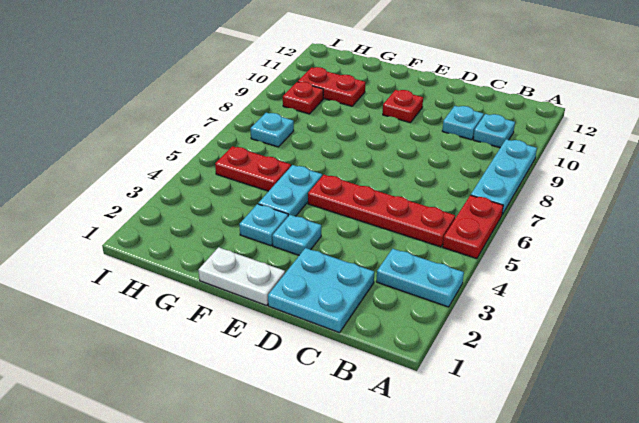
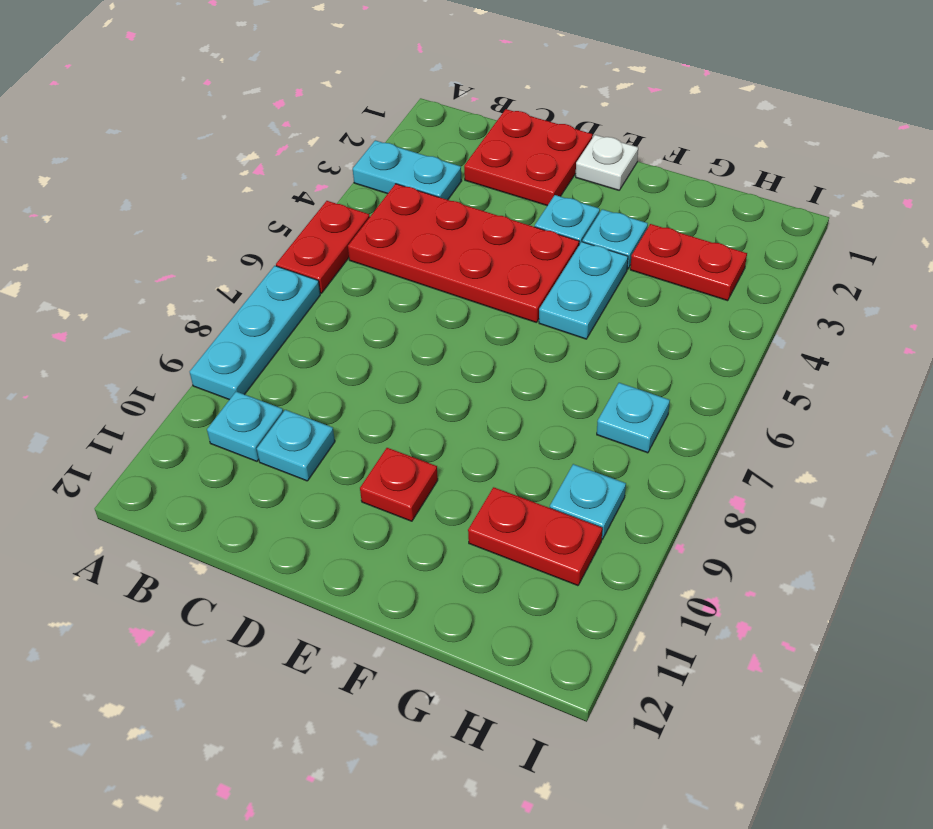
red 1x4 plate [308,175,455,247] -> red 2x4 plate [348,184,579,323]
cyan 2x2 plate [268,248,374,333] -> red 2x2 plate [464,109,593,206]
white 1x2 plate [198,247,285,306] -> white 1x1 plate [576,135,638,190]
red 1x2 plate [215,146,291,191] -> red 1x2 plate moved to [630,224,747,301]
red 1x1 plate [283,82,323,114] -> cyan 1x1 plate [550,464,626,539]

